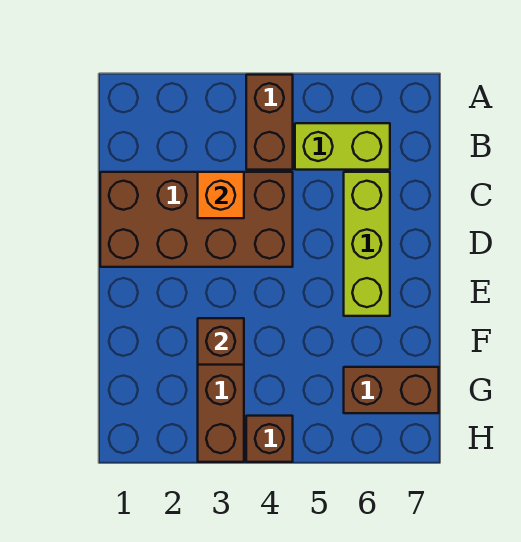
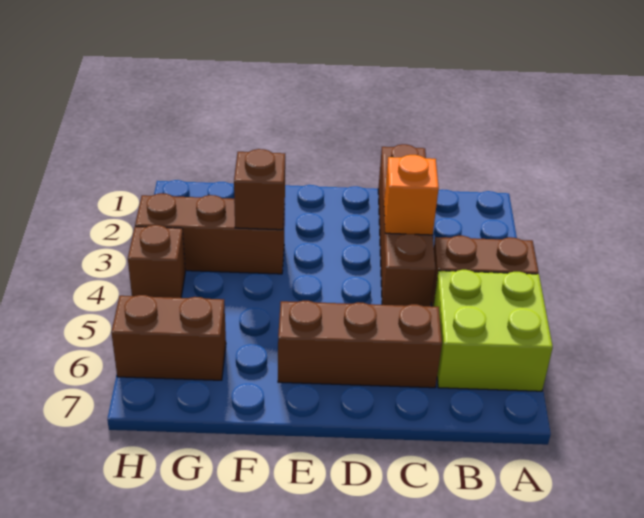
lime 1x2 brick [295,123,390,170] -> lime 2x2 brick [433,270,553,391]
brown 2x4 brick [100,172,293,267] -> brown 1x4 brick [378,144,436,306]
lime 1x3 brick [344,172,390,316] -> brown 1x3 brick [278,301,442,388]
brown 1x2 brick [344,367,439,413] -> brown 1x2 brick turned to [111,295,226,380]

